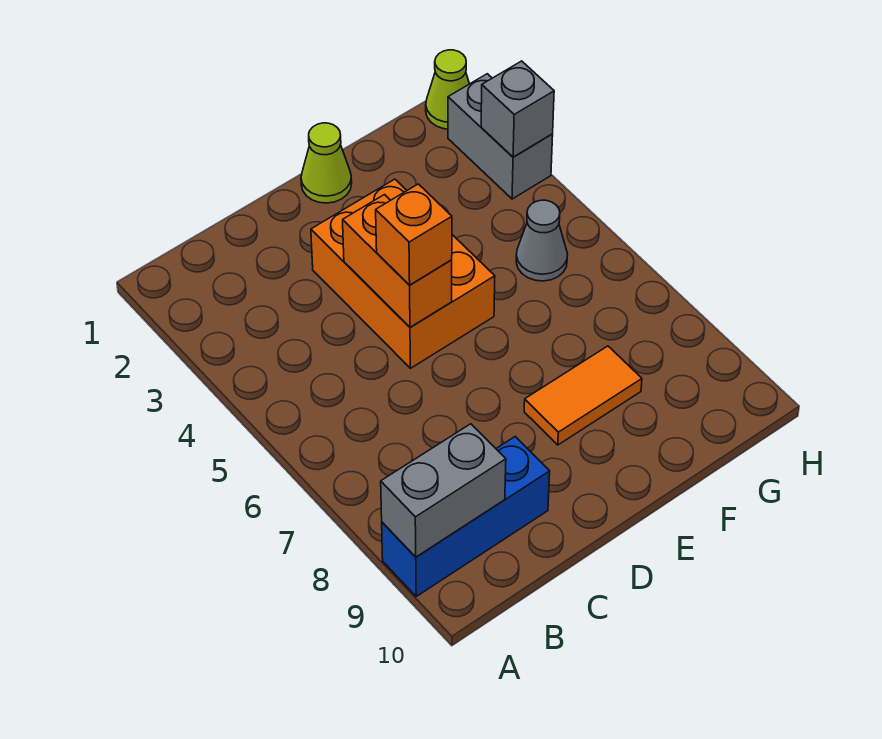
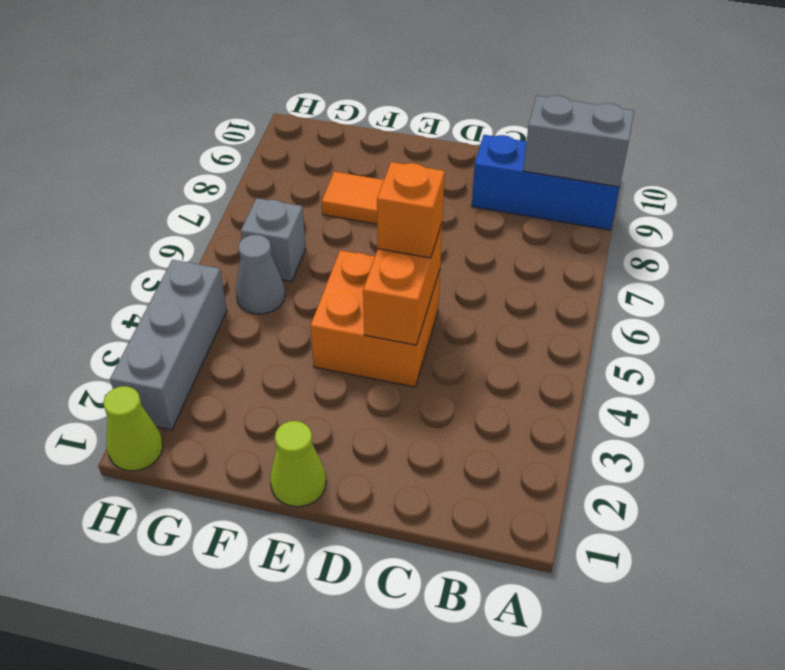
orange 2x3 brick [311,179,495,368] -> orange 2x2 brick [310,250,440,387]
grey 1x2 brick [448,74,553,199] -> grey 1x3 brick [110,260,227,430]
grey 1x1 brick [481,61,554,157] -> grey 1x1 brick moved to [241,198,306,281]

